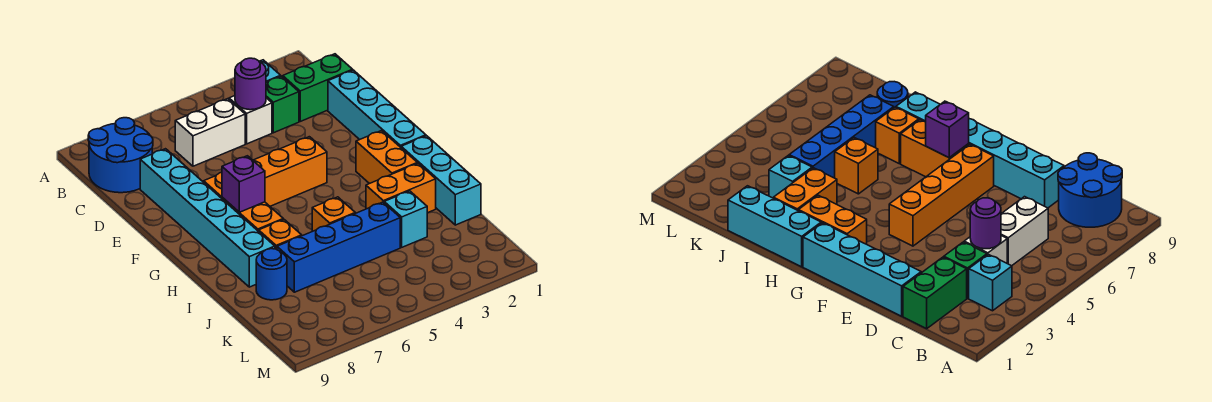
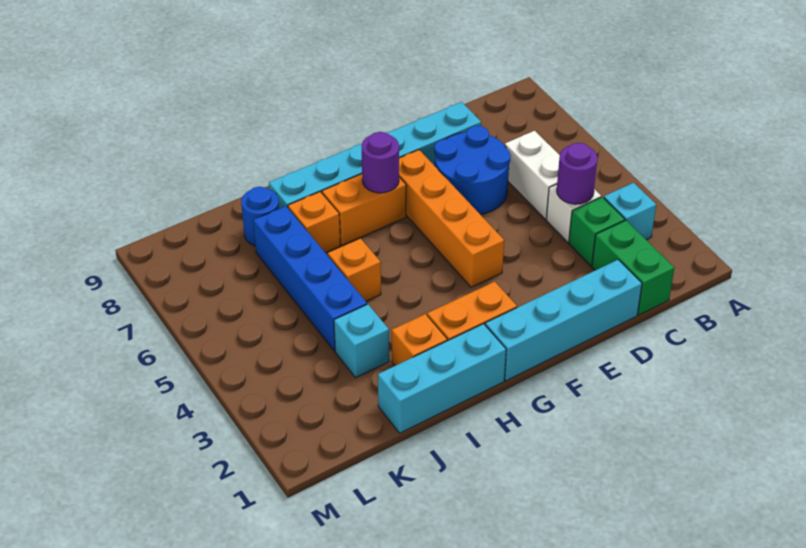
blue 2x2 round brick [88,118,153,193] -> blue 2x2 round brick moved to [434,126,511,215]
purple 1x1 brick [222,156,265,212] -> purple 1x1 round brick [362,132,399,193]
orange 1x2 brick [366,163,436,213] -> orange 1x1 brick [392,314,447,366]

